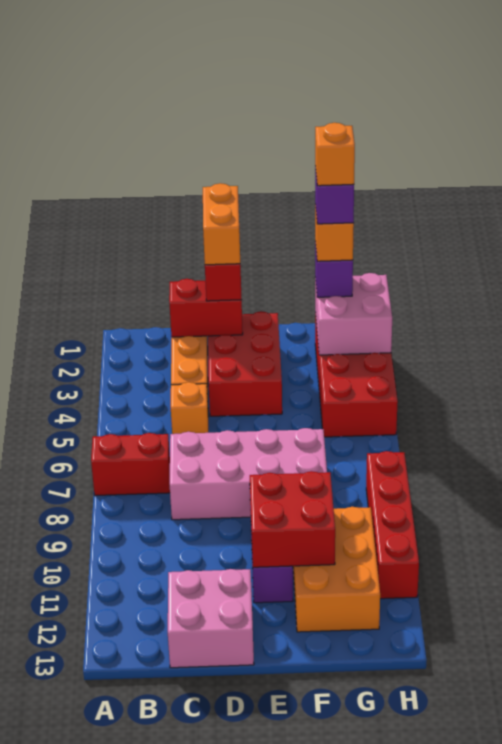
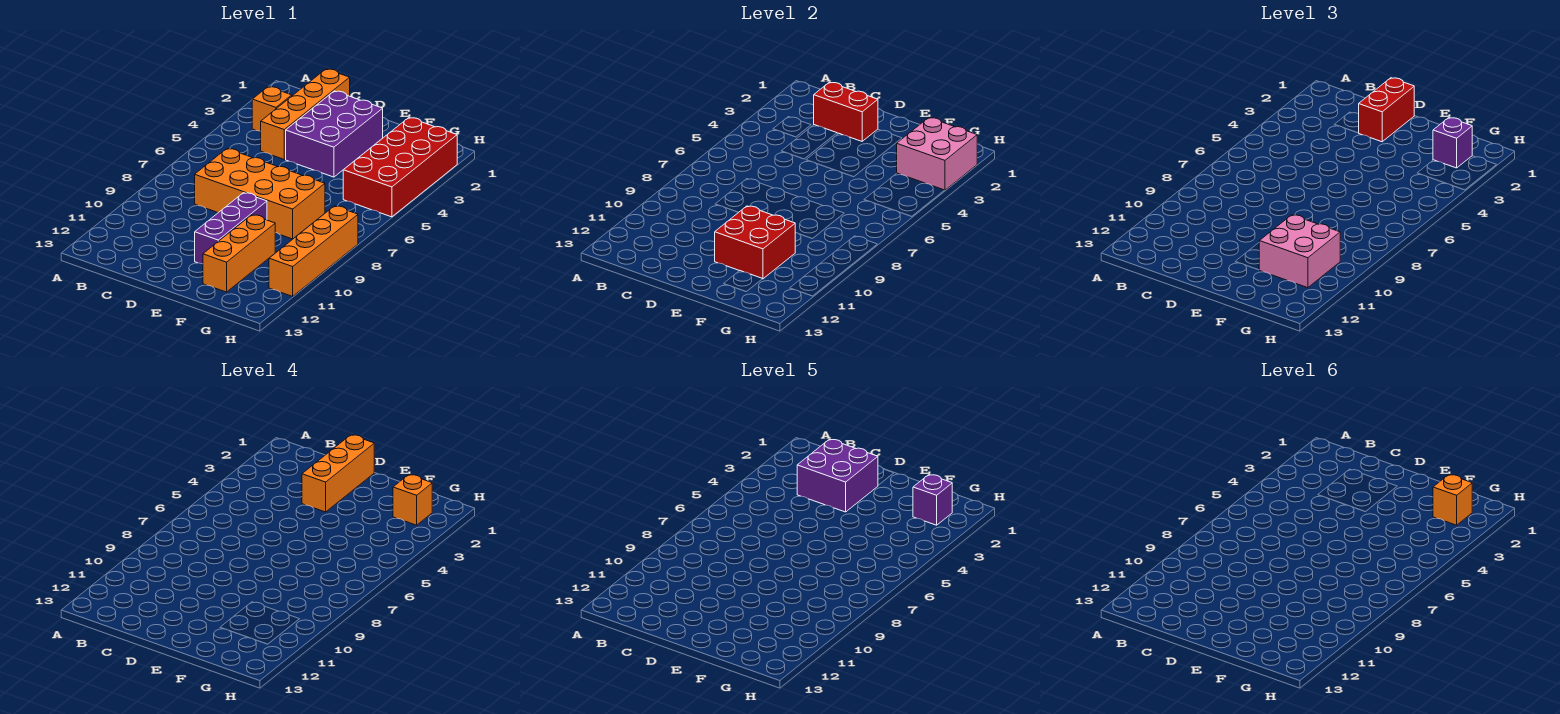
red 1x2 brick [91,433,170,496] -> none
none -> purple 2x2 brick [797,439,878,512]
orange 1x1 brick [171,382,208,434] -> orange 1x1 brick moved to [252,87,292,131]
pink 2x4 brick [170,428,327,520] -> orange 2x4 brick [195,149,325,239]
pink 2x2 brick [168,569,254,668] -> pink 2x2 brick moved to [1259,215,1340,288]
orange 1x2 brick [203,183,240,265] -> orange 1x3 brick [302,435,374,512]
red 2x3 brick [208,311,282,416] -> purple 2x3 brick [286,91,383,177]
orange 2x3 brick [293,507,380,632] -> orange 1x3 brick [203,215,275,292]
red 1x4 brick [366,451,419,599] -> orange 1x4 brick [269,206,358,296]

